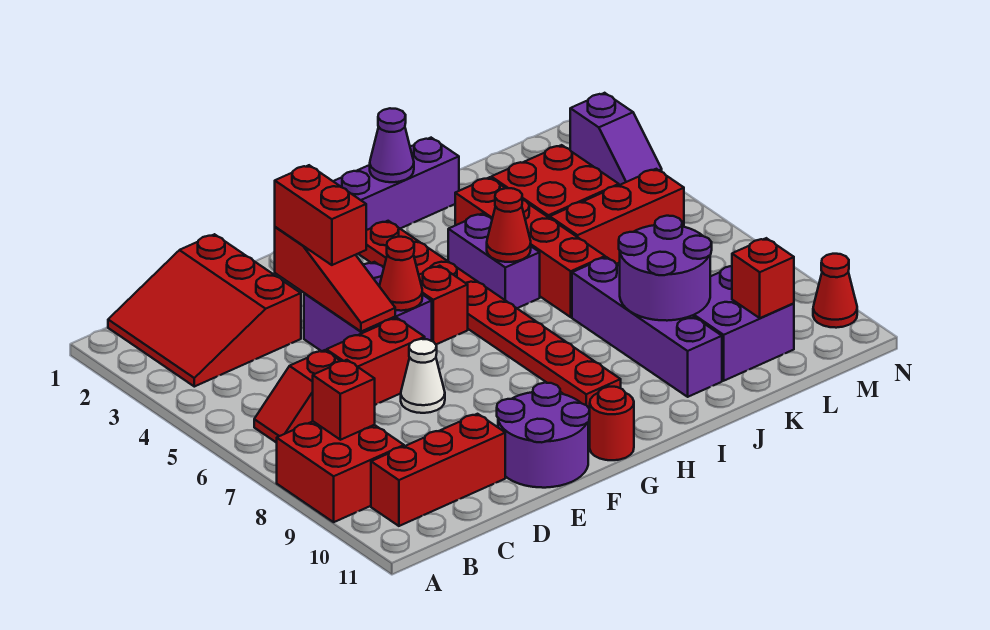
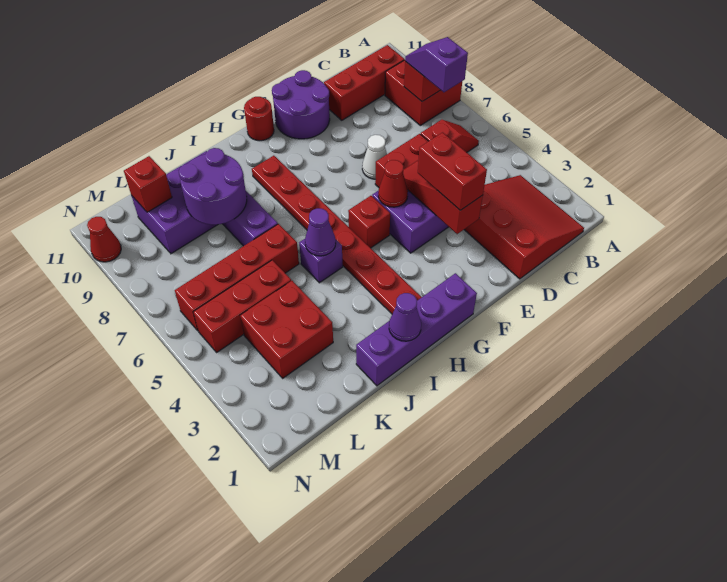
purple 1x2 brick [448,213,540,308] -> purple 1x1 brick [299,239,343,283]
red 1x1 cone [487,188,531,262] -> purple 1x1 cone [305,208,336,256]
red 1x4 brick [455,177,605,317] -> red 1x4 brick turned to [175,224,299,331]
purple 1x2 slope [570,93,662,185] -> purple 1x2 slope moved to [405,37,468,92]

